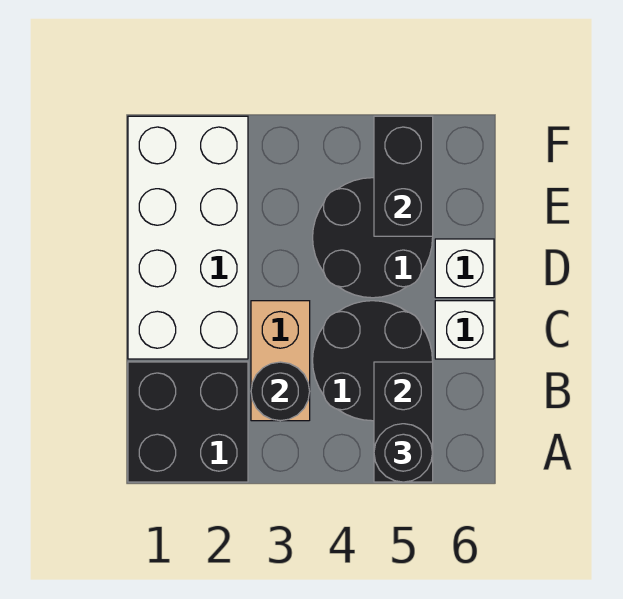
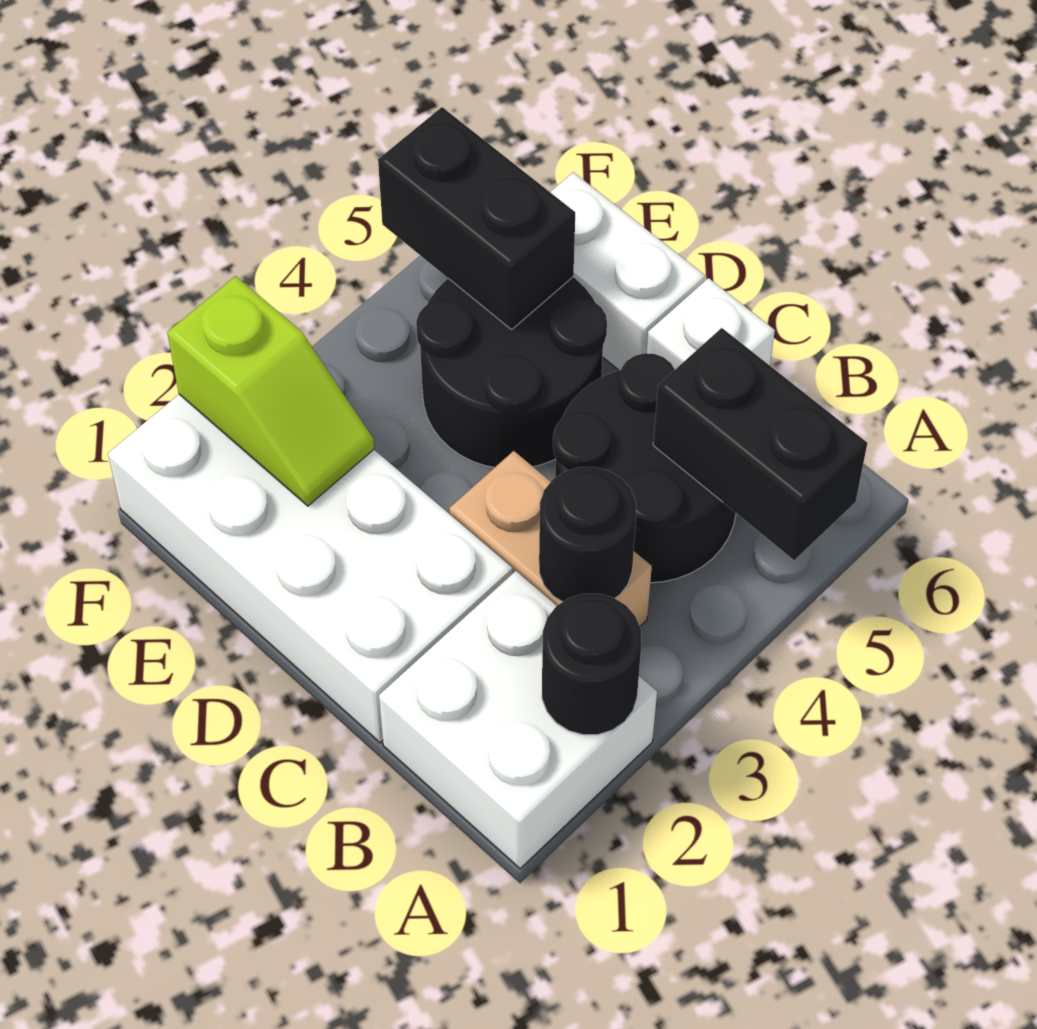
black 2x2 brick [128,362,248,482] -> white 2x2 brick [379,571,657,869]
black 1x1 round brick [374,424,433,482] -> black 1x1 round brick moved to [542,594,641,735]
white 1x1 brick [435,239,494,298] -> white 1x2 brick [550,172,705,370]
none -> lime 1x2 slope [167,276,374,506]

